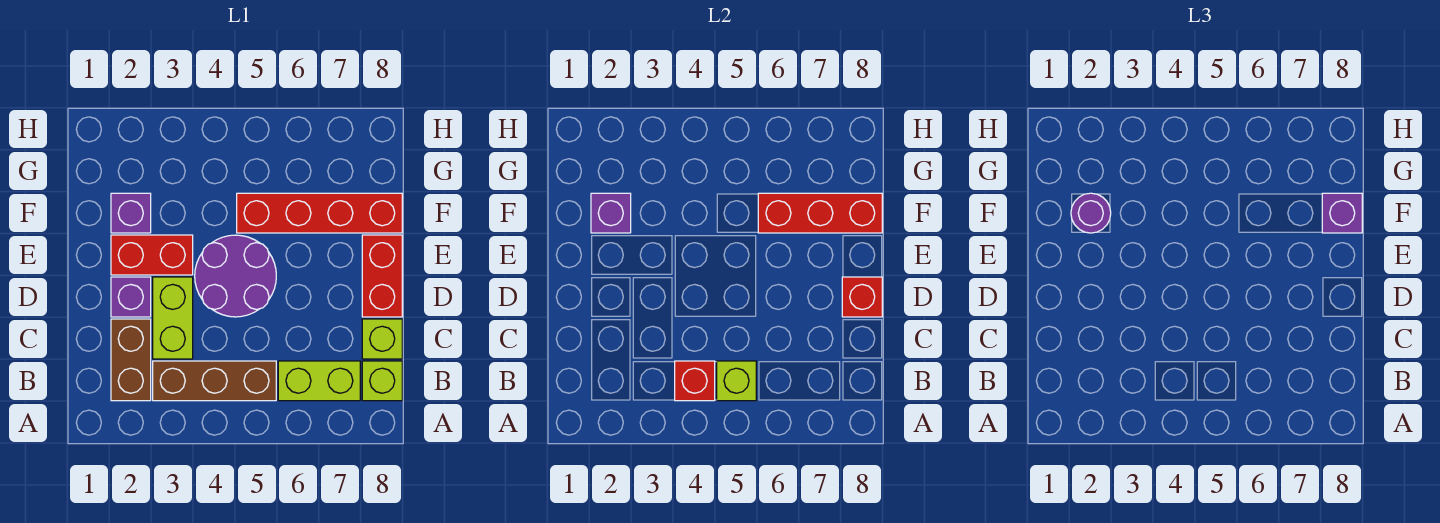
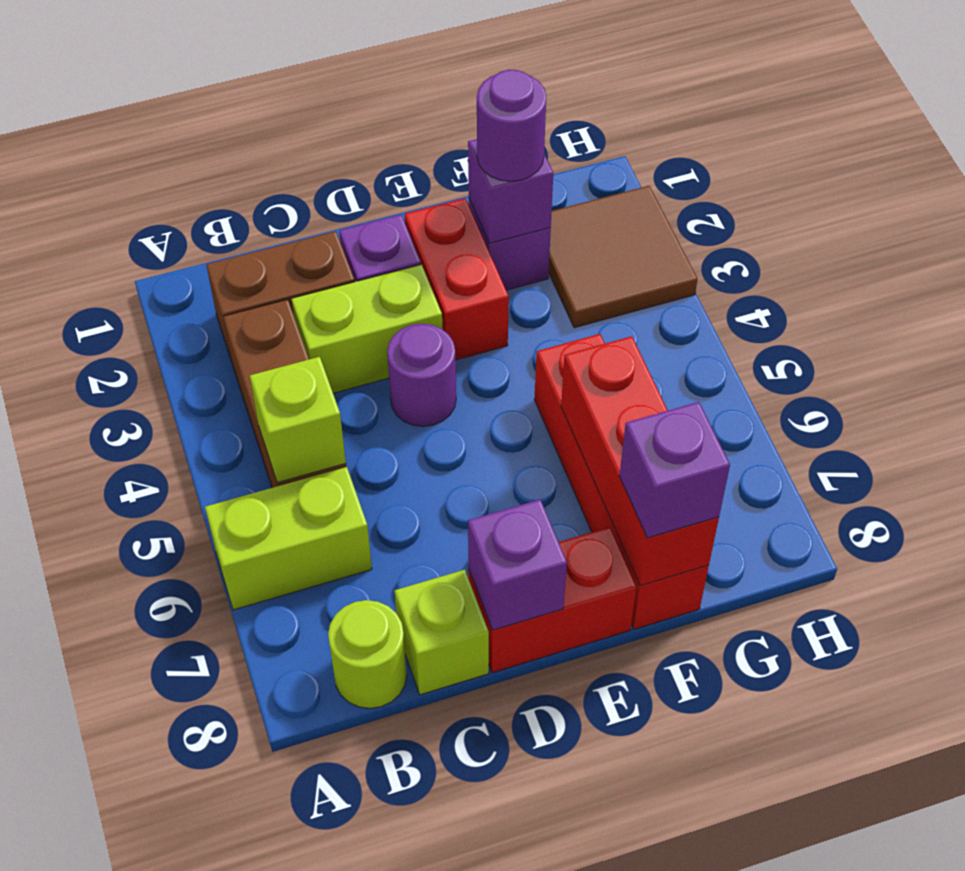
red 1x1 brick [675,361,715,401] -> none
lime 1x2 brick [278,361,360,401] -> lime 1x2 brick turned to [205,467,372,610]
lime 1x1 brick [362,361,402,401] -> lime 1x1 round brick [328,600,407,708]
purple 2x2 round brick [195,235,276,317] -> purple 1x1 round brick [387,324,456,427]
red 1x1 brick [842,277,882,317] -> purple 1x1 brick [468,500,567,630]
none -> brown 2x2 tile [549,186,698,328]

